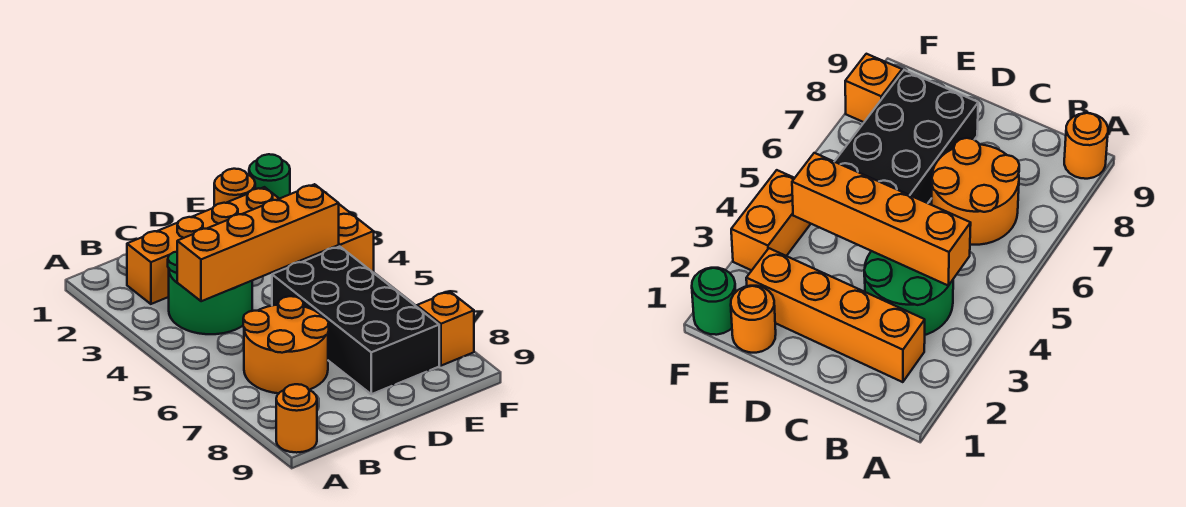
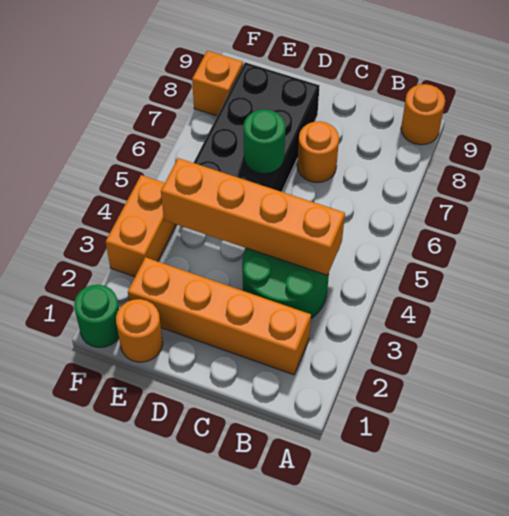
orange 2x2 round brick [243,296,329,393] -> orange 1x1 round brick [297,121,339,183]
none -> green 1x1 round brick [244,110,285,173]

